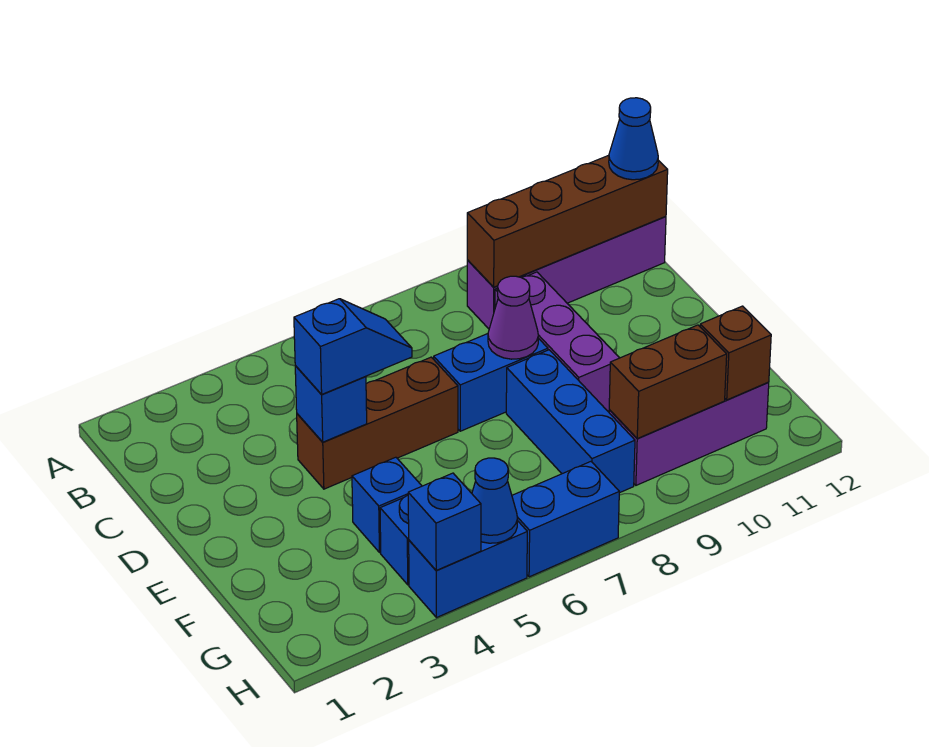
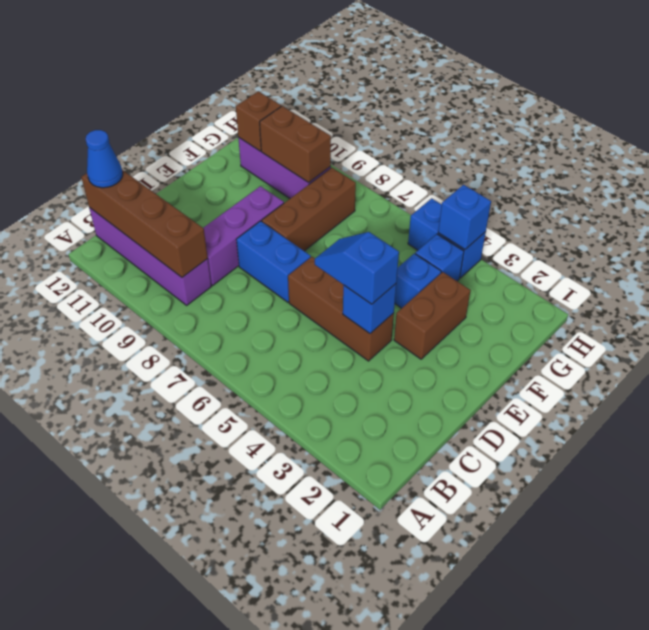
purple 1x1 cone [488,276,538,359] -> none
none -> brown 1x2 brick [394,272,471,359]
blue 1x3 brick [506,350,635,493] -> brown 1x3 brick [262,168,356,251]
blue 1x1 cone [472,458,518,543] -> none
blue 1x2 brick [512,462,619,577] -> none

